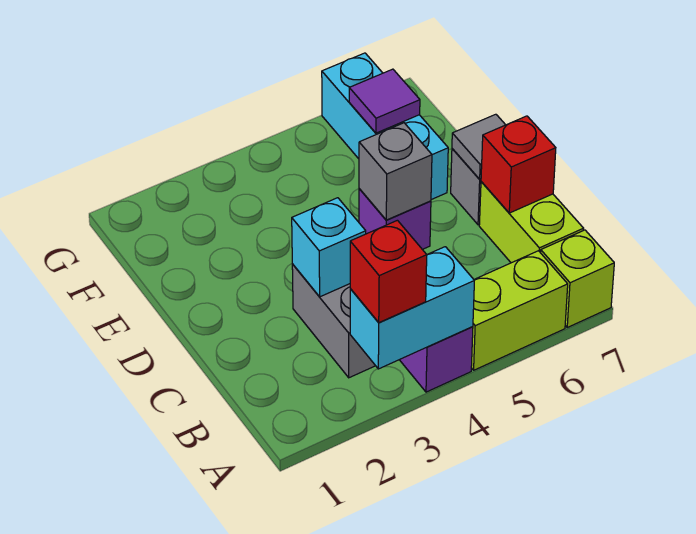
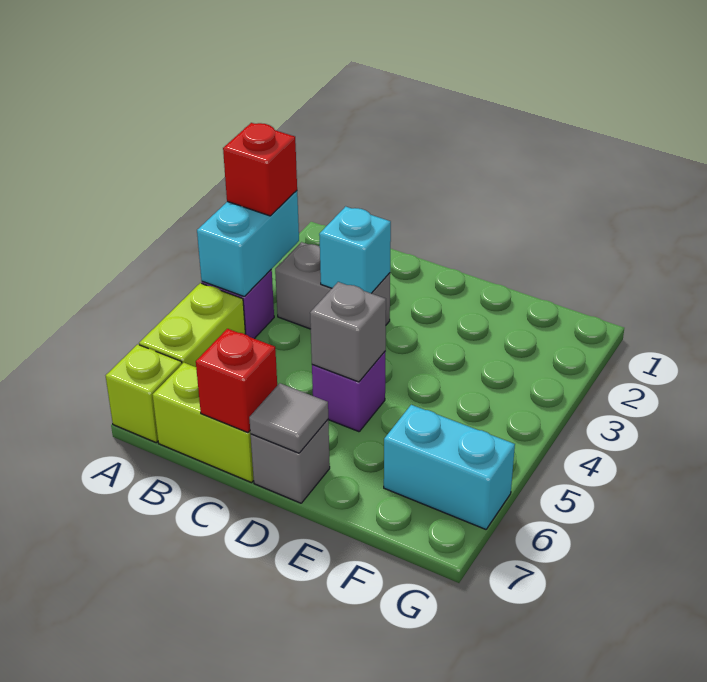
cyan 1x3 brick [322,53,448,200] -> cyan 1x2 brick [384,405,515,529]
purple 1x1 tile [349,69,420,133] -> none

